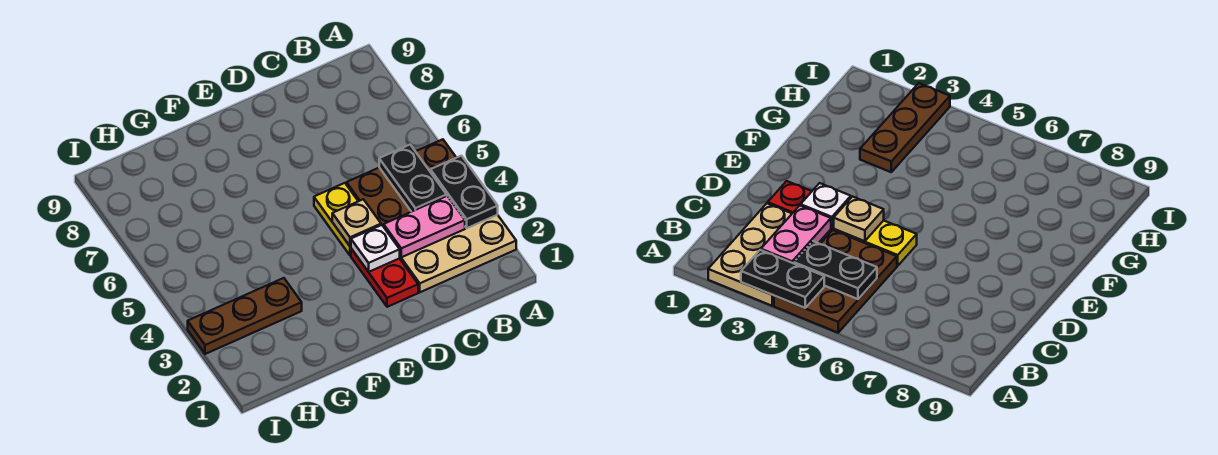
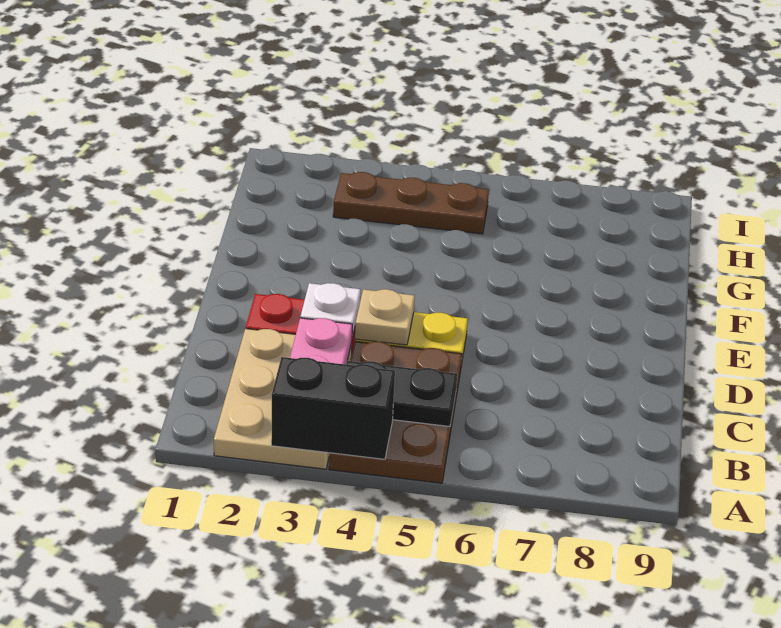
black 1x2 plate [430,156,498,228] -> black 1x2 brick [271,357,395,459]
brown 1x3 plate [188,278,302,354] -> brown 1x3 plate turned to [333,172,489,234]

